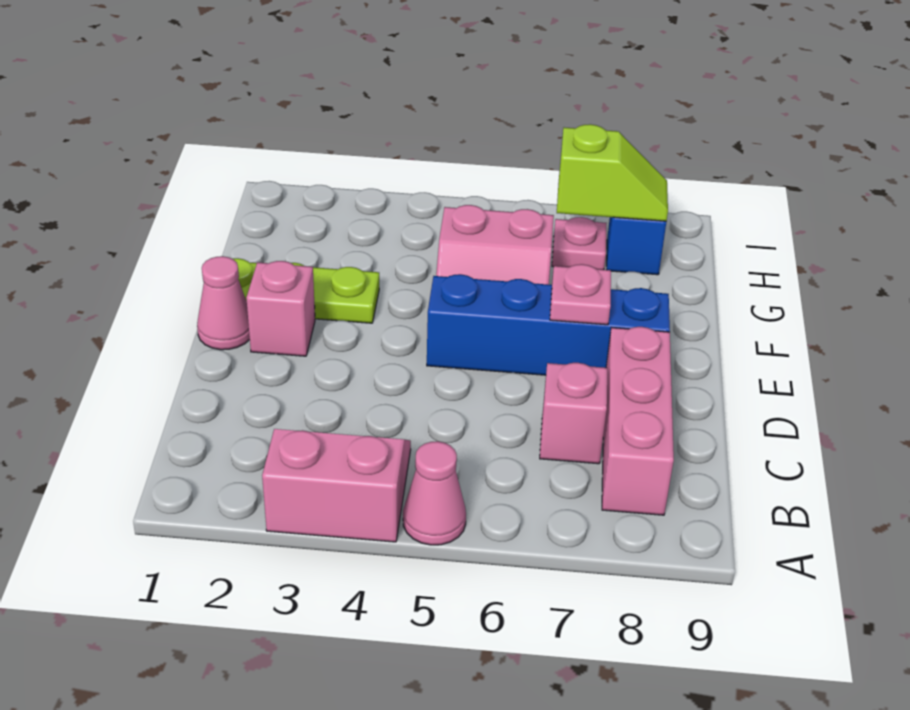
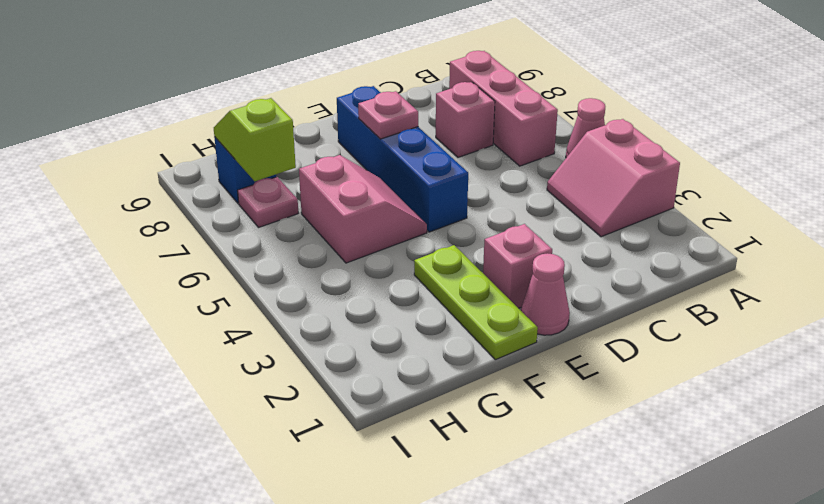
pink 1x3 brick [602,327,674,515] -> pink 1x3 brick turned to [449,51,558,166]

